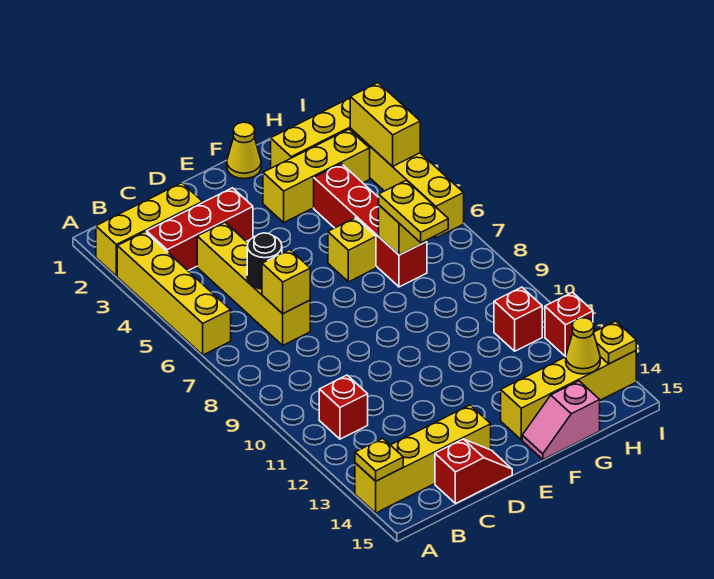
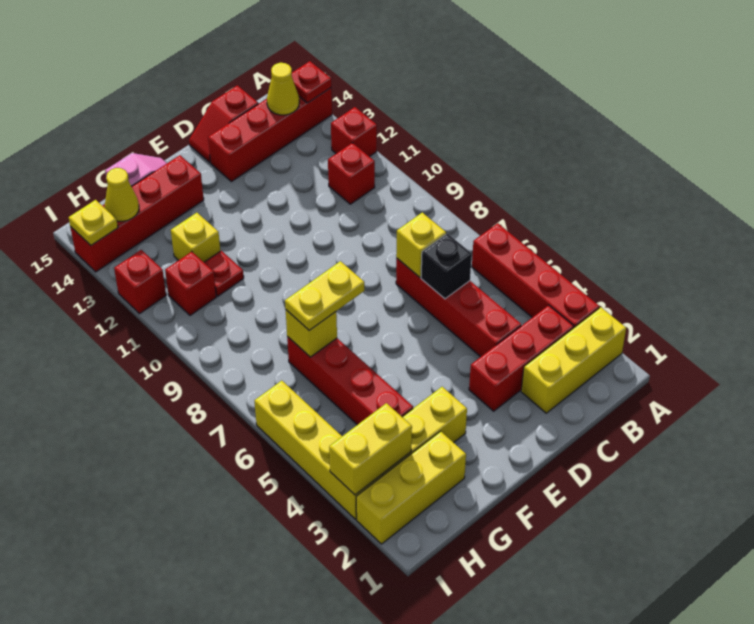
yellow 1x4 brick [117,232,231,355] -> red 1x4 brick [472,223,599,327]
none -> red 1x1 brick [331,107,377,157]
yellow 1x4 brick [355,405,491,513] -> red 1x4 brick [208,88,332,182]
yellow 1x1 plate [355,438,403,481] -> red 1x1 plate [292,61,331,103]
yellow 1x4 brick [197,222,310,345] -> red 1x4 brick [396,258,521,357]
black 1x1 round brick [247,233,282,289] -> black 1x1 brick [421,233,472,299]
yellow 1x1 cone [227,122,261,179] -> yellow 1x1 cone moved to [267,63,299,115]
yellow 1x1 brick [328,218,376,282] -> yellow 1x1 brick moved to [171,213,220,262]
yellow 1x4 brick [501,351,636,440] -> red 1x4 brick [70,155,204,272]
yellow 1x2 plate [379,180,448,243] -> yellow 1x2 plate turned to [285,261,364,330]
none -> red 1x1 plate [204,251,244,296]
yellow 1x2 brick [350,83,420,167] -> yellow 1x2 brick turned to [329,403,412,495]

